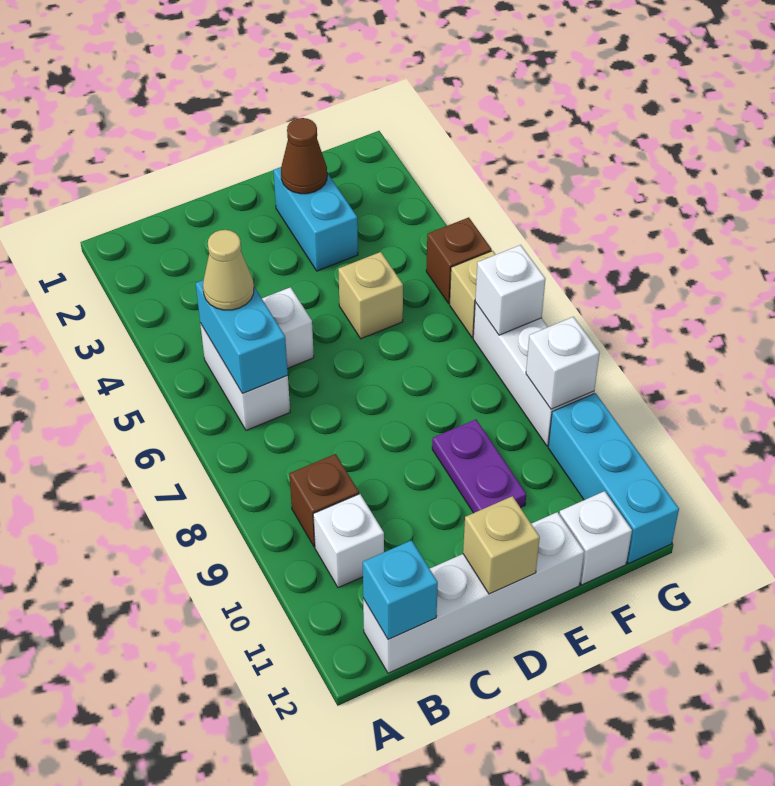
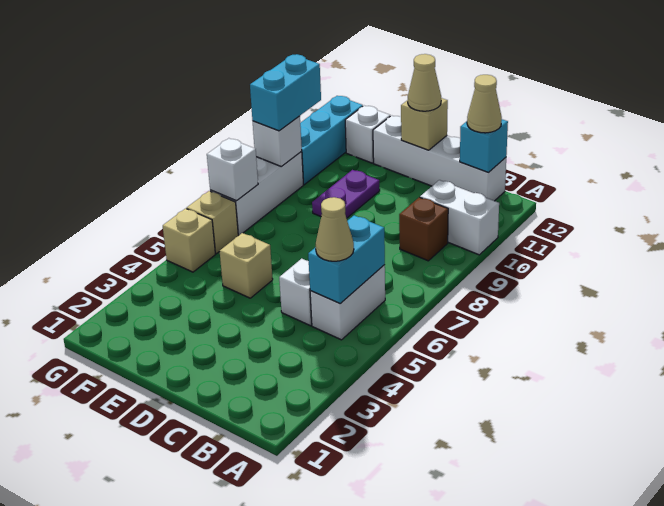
white 1x1 brick [313,494,384,588] -> white 1x2 brick [420,180,499,255]
none -> tan 1x1 cone [467,75,502,133]
none -> tan 1x1 cone [408,54,441,111]
cyan 1x2 brick [274,167,358,271] -> cyan 1x2 brick moved to [250,54,321,131]
brown 1x1 cone [281,118,327,194] -> none
brown 1x1 brick [426,217,492,303] -> tan 1x1 brick [163,208,215,272]

